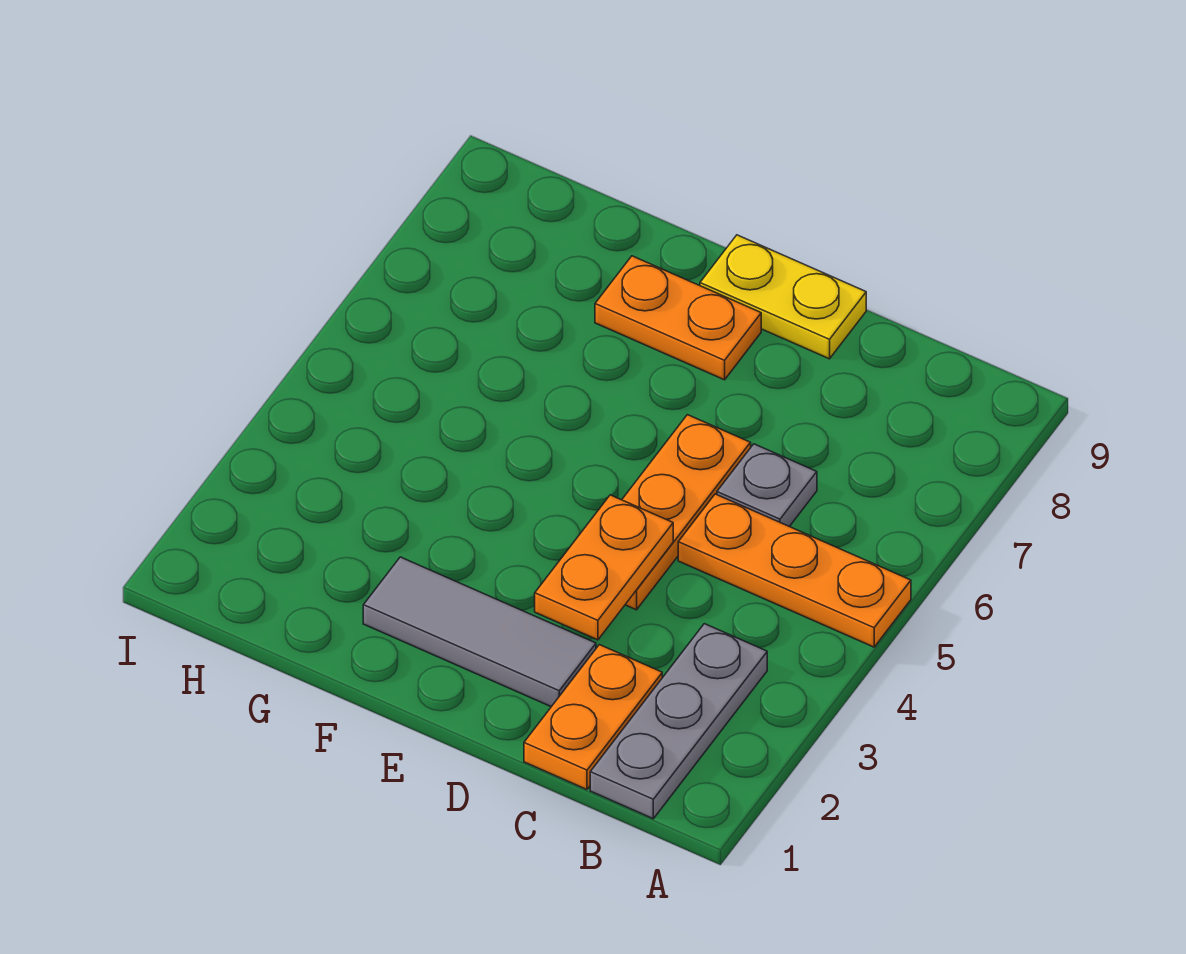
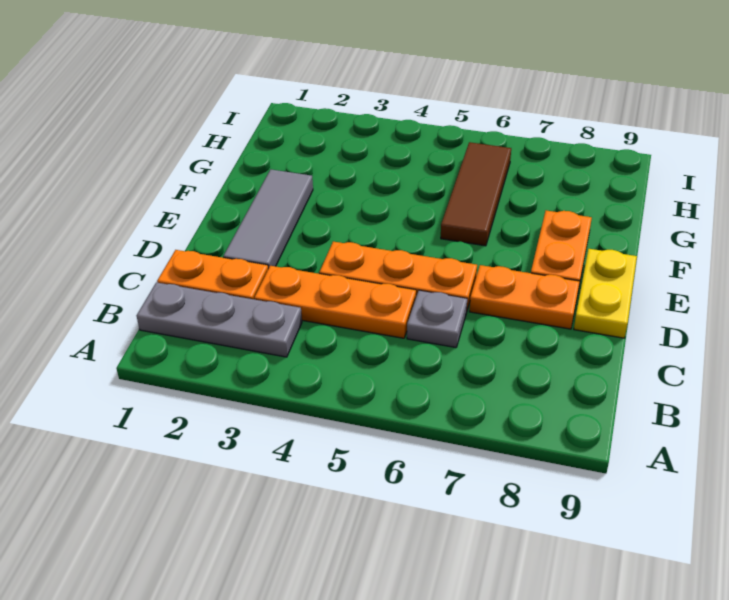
orange 1x3 plate [678,494,911,647] -> orange 1x3 plate turned to [254,266,416,338]
orange 1x2 plate [535,495,673,640] -> orange 1x2 plate moved to [470,265,580,329]
none -> brown 1x3 tile [441,142,511,246]

